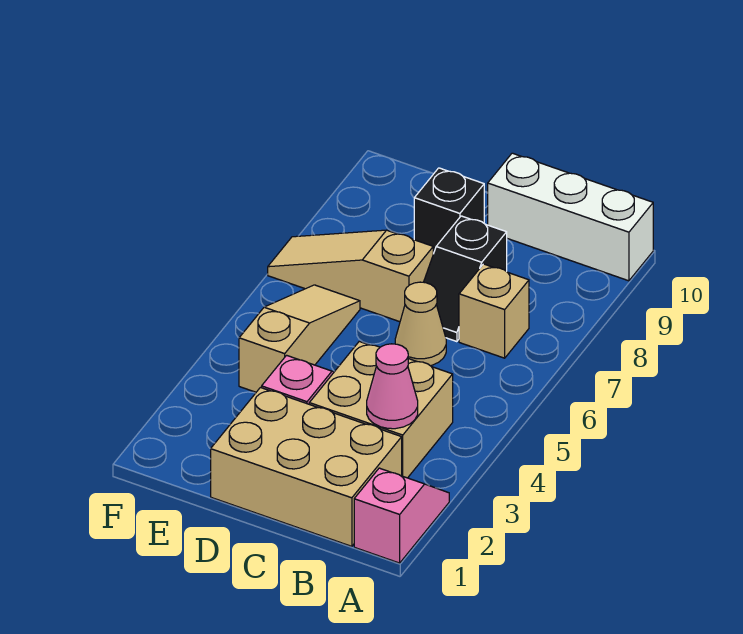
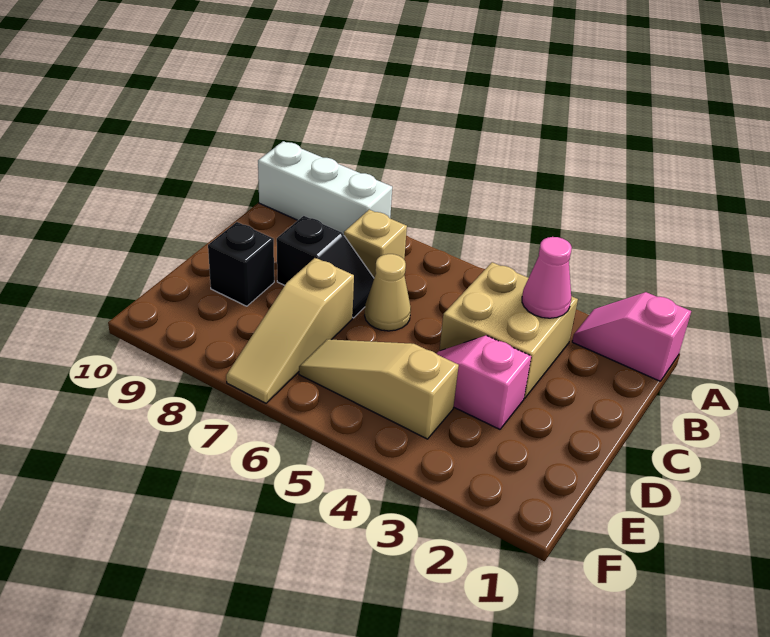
white 1x3 brick [488,153,653,281] -> white 1x3 brick turned to [258,141,392,235]
tan 2x3 brick [211,388,402,546] -> none

